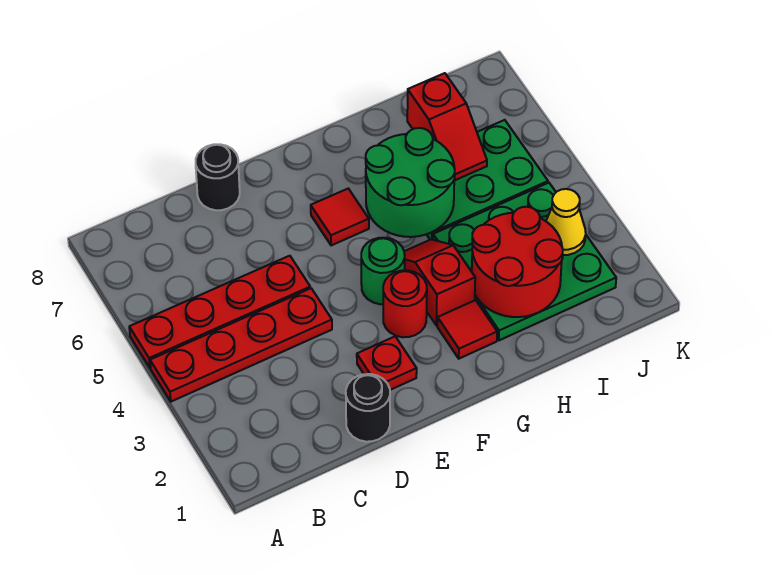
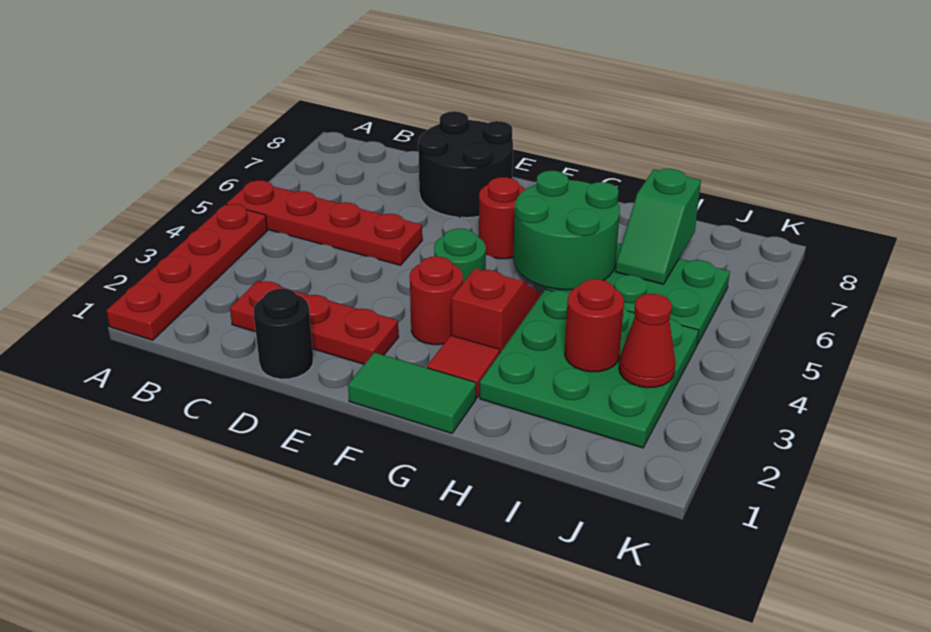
red 1x4 plate [150,288,332,402] -> red 1x4 plate turned to [106,204,267,340]
black 1x1 round brick [196,144,240,210] -> black 2x2 round brick [418,111,513,218]
red 1x1 plate [357,337,417,390] -> red 1x3 plate [230,280,399,364]
none -> green 1x2 tile [348,353,476,433]
red 1x1 tile [311,189,369,246] -> red 1x1 round brick [479,177,525,259]
red 2x2 round brick [472,207,563,317] -> red 1x1 round brick [565,279,624,372]
red 1x2 slope [407,73,487,181] -> green 1x2 slope [615,169,701,284]
yellow 1x1 cone [546,189,586,255] -> red 1x1 cone [619,294,676,388]

